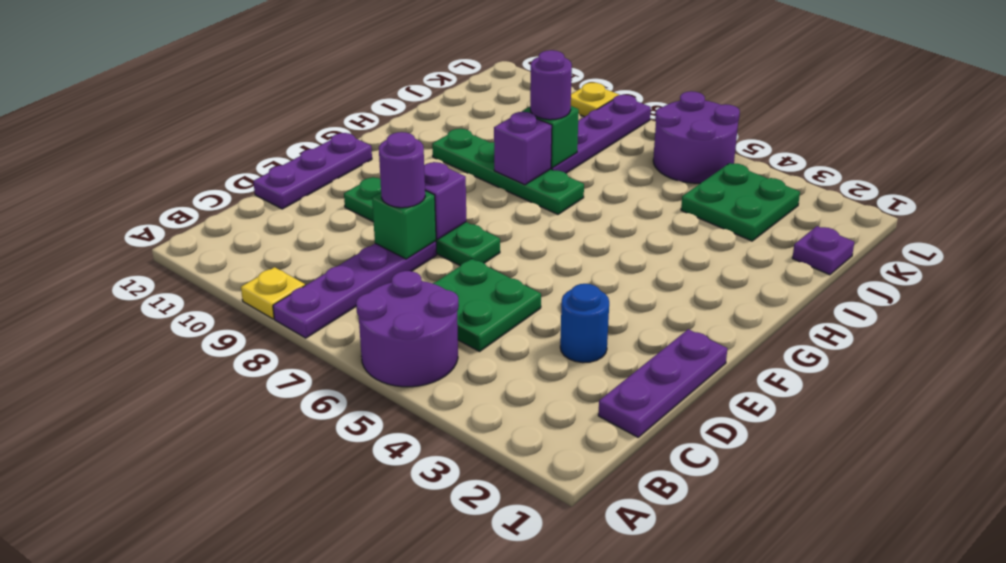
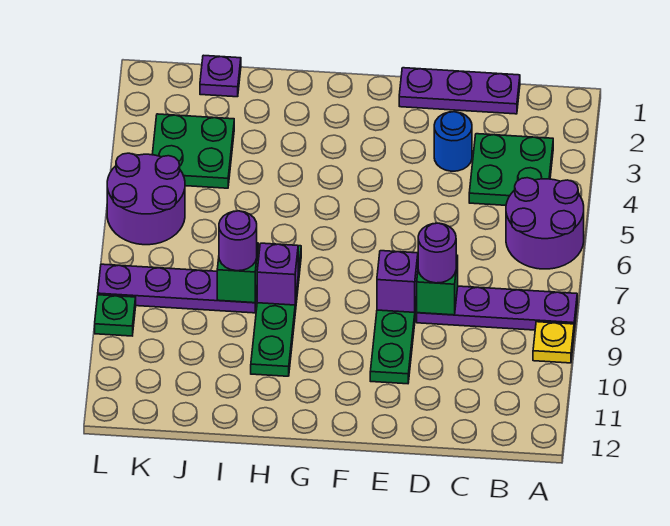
green 2x2 plate [432,259,541,351] -> green 2x2 plate moved to [469,134,553,205]
purple 1x3 plate [253,133,372,209] -> none
yellow 1x1 plate [571,83,619,117] -> green 1x1 plate [95,295,136,336]

